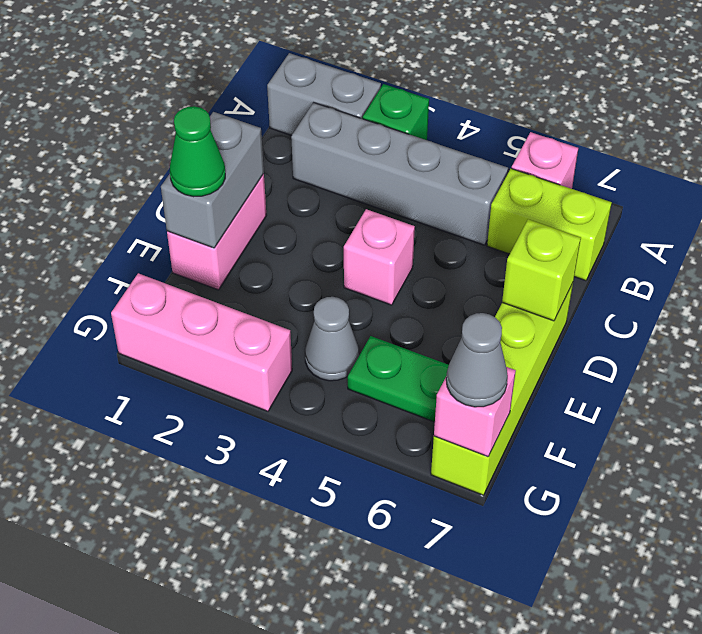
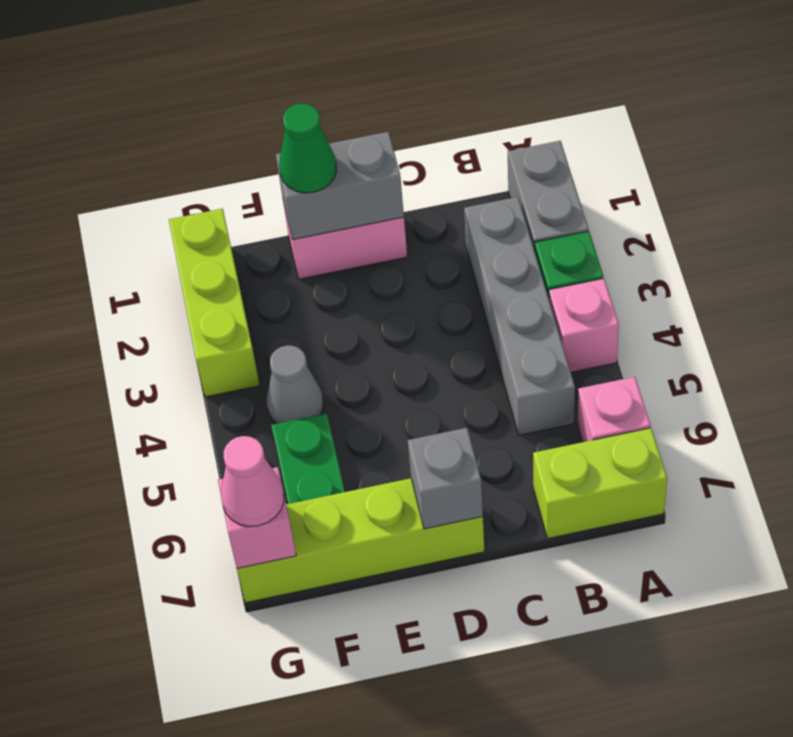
lime 1x2 brick [487,169,612,281] -> lime 1x2 brick turned to [533,428,667,538]
pink 1x1 brick [344,209,415,305] -> pink 1x1 brick moved to [549,278,619,372]
lime 1x1 brick [502,219,581,321] -> grey 1x1 brick [408,428,483,529]
pink 1x3 brick [111,273,292,411] -> lime 1x3 brick [169,209,260,397]
grey 1x1 cone [446,313,508,407] -> pink 1x1 cone [221,436,284,526]

